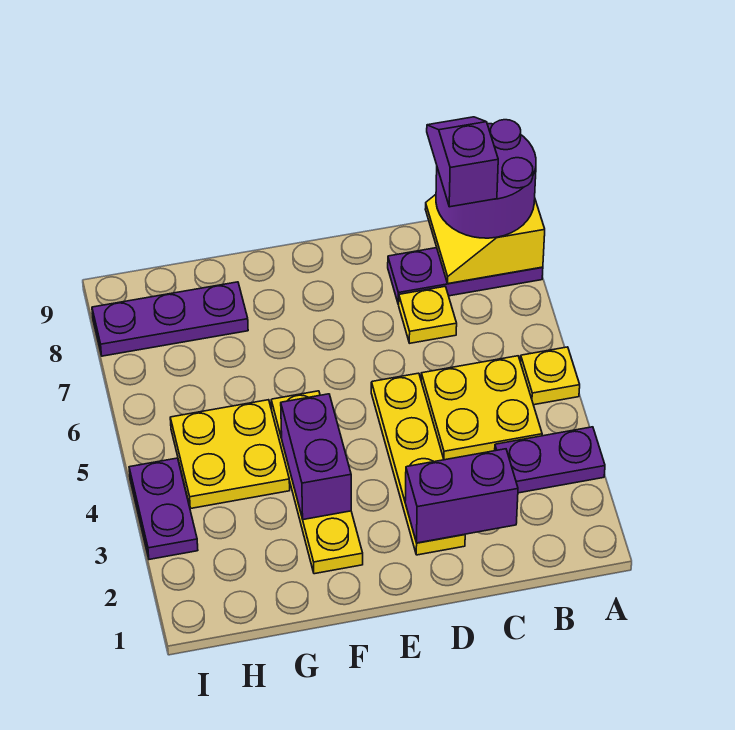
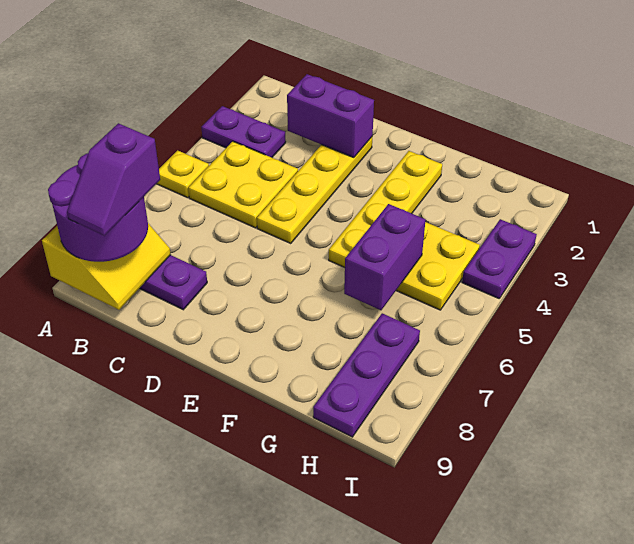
yellow 1x1 plate [398,287,457,343] -> none
purple 1x2 brick [281,394,351,520] -> purple 1x2 brick moved to [344,204,425,310]
purple 1x3 plate [92,282,248,356] -> purple 1x3 plate turned to [313,313,420,437]

